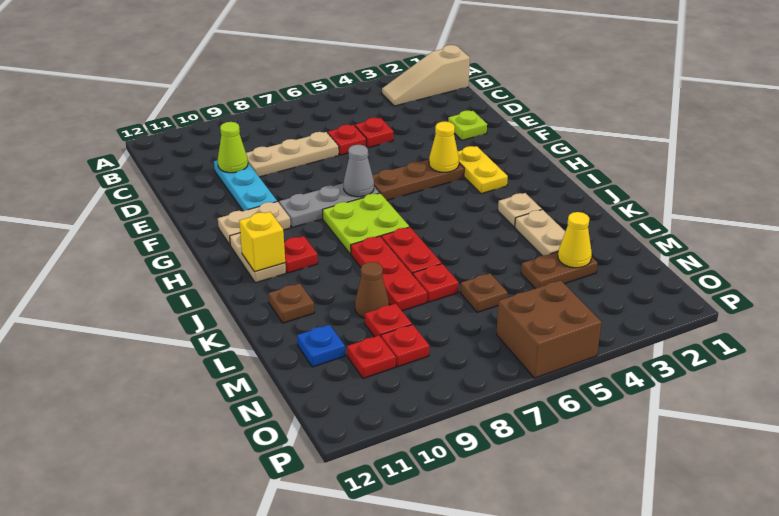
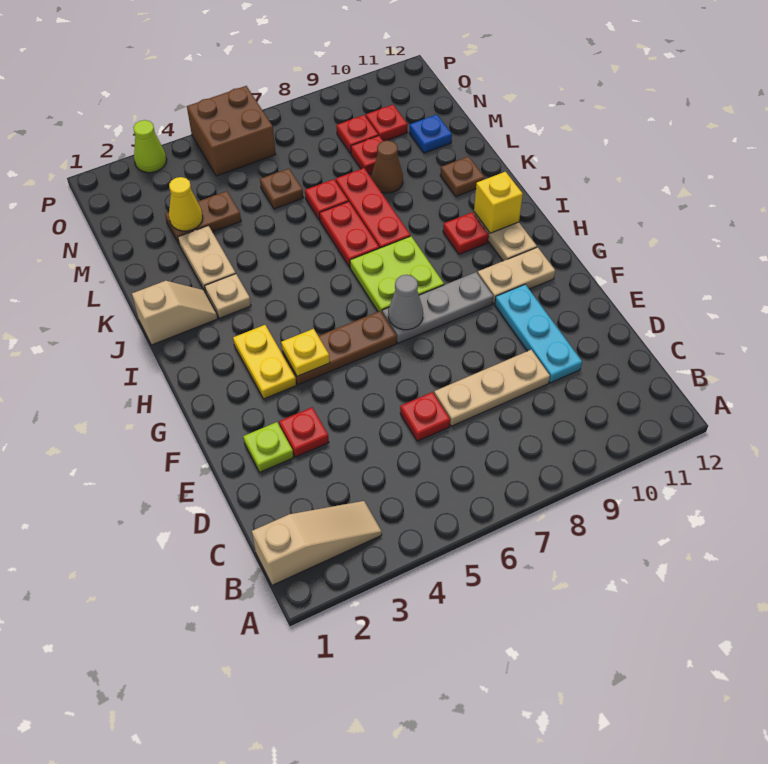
red 1x1 plate [355,118,393,148] -> red 1x1 plate moved to [279,407,329,457]
lime 1x1 cone [218,122,248,173] -> lime 1x1 cone moved to [133,120,167,173]
yellow 1x1 cone [429,121,459,172] -> yellow 1x1 plate [281,329,330,376]
none -> tan 1x2 slope [132,281,218,345]

